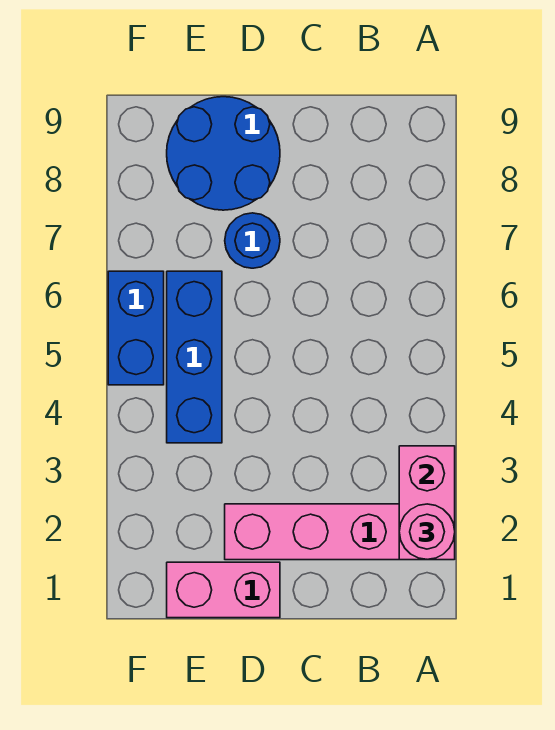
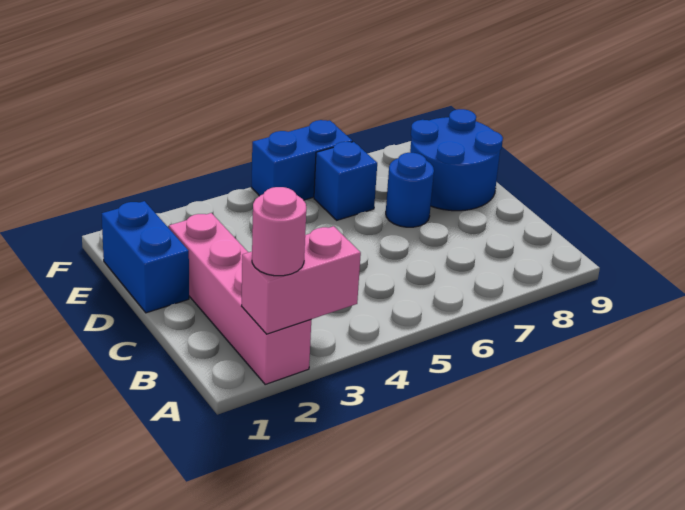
pink 1x2 brick [167,562,280,618] -> blue 1x2 brick [102,201,189,313]
blue 1x3 brick [167,271,222,443] -> blue 1x1 brick [314,142,377,220]

